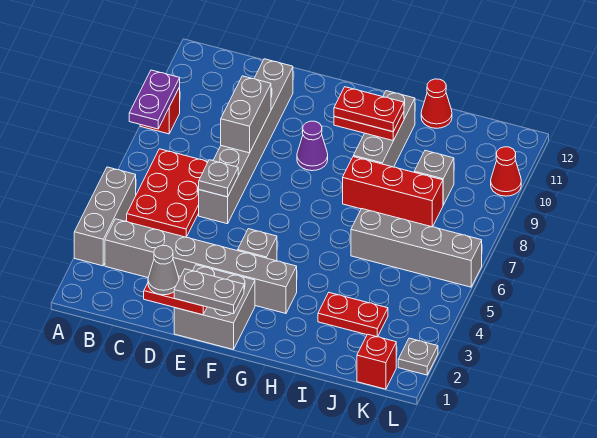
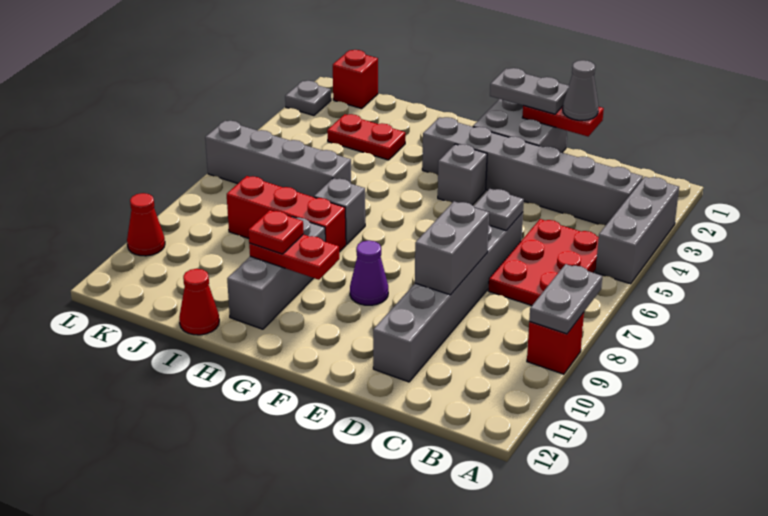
purple 1x2 plate [129,70,180,129] -> grey 1x2 plate [529,264,602,334]
red 1x2 plate [334,87,404,132] -> red 1x1 plate [248,210,304,254]
grey 1x1 brick [414,151,454,205] -> grey 1x1 brick moved to [314,178,365,245]

